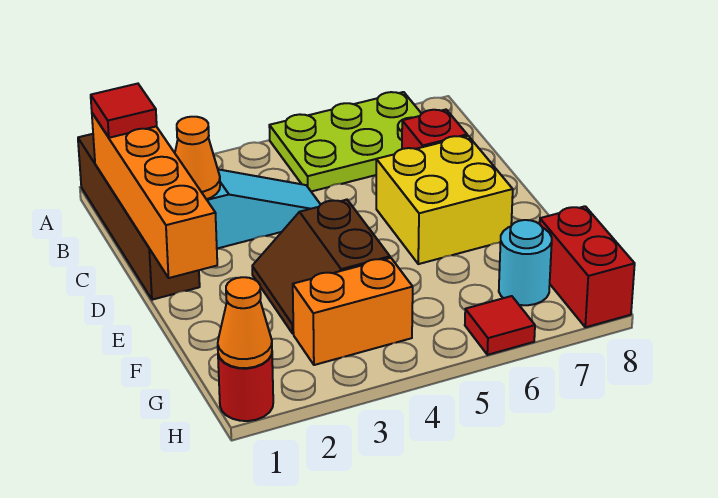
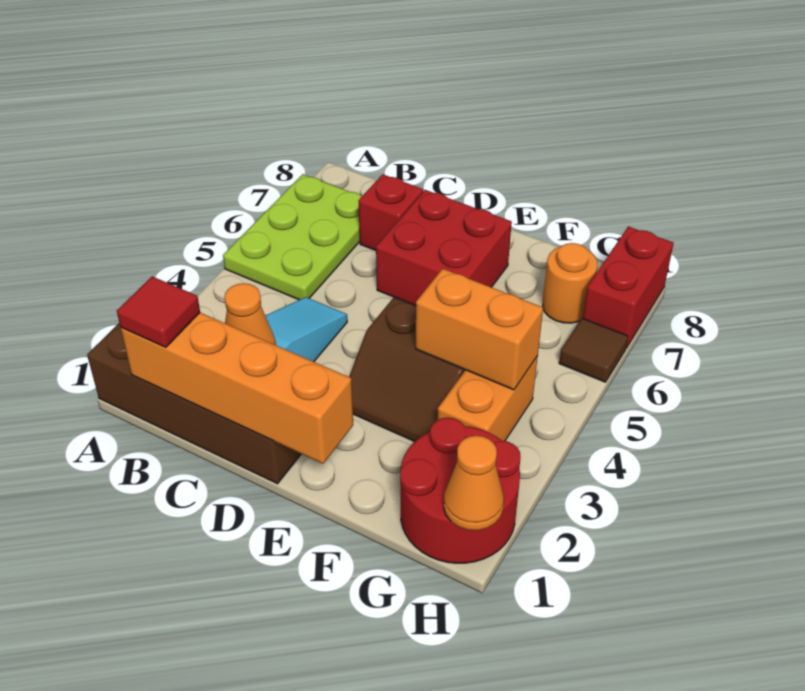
yellow 2x2 brick [376,136,513,264] -> red 2x2 brick [376,190,512,306]
none -> orange 1x2 brick [416,269,543,390]
cyan 1x1 round brick [499,220,552,305] -> orange 1x1 round brick [543,243,597,323]
red 1x2 brick [540,206,635,327] -> red 1x2 brick turned to [583,227,674,348]
red 1x1 round brick [218,355,273,421] -> red 2x2 round brick [400,418,521,563]
red 1x1 tile [465,296,535,355] -> brown 1x1 tile [559,318,628,382]

